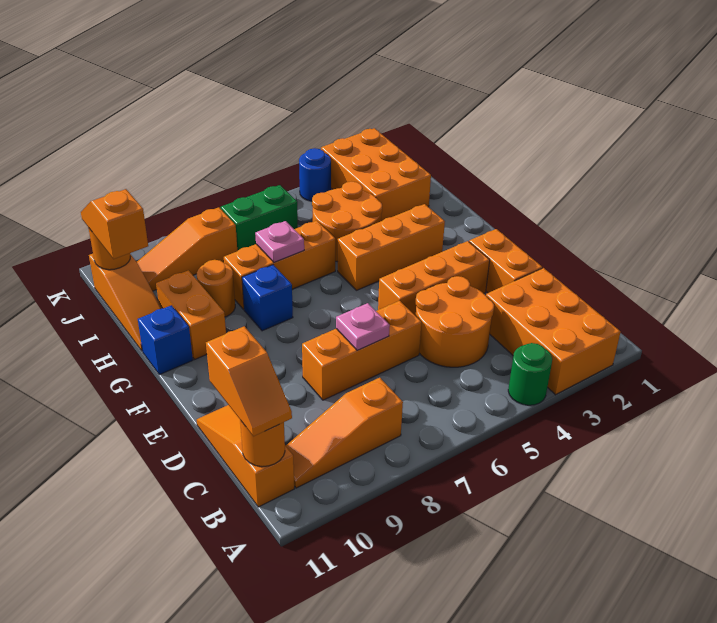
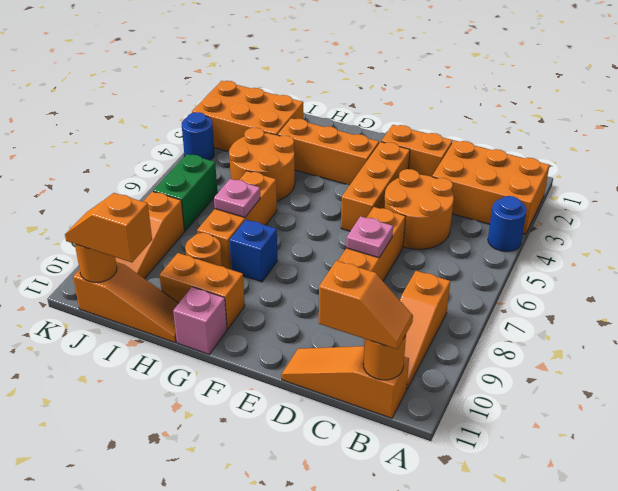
green 1x1 round brick [508,343,552,405] -> blue 1x1 round brick [488,196,527,252]
orange 1x3 brick [338,204,445,290] -> orange 1x3 brick turned to [278,118,379,185]
blue 1x1 brick [138,305,193,375] -> pink 1x1 brick [173,287,227,354]

